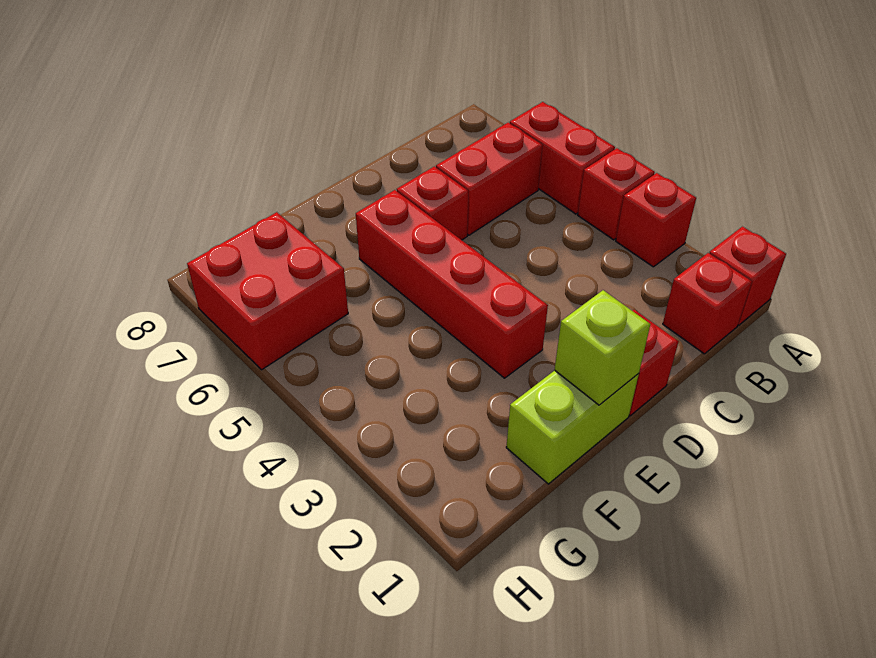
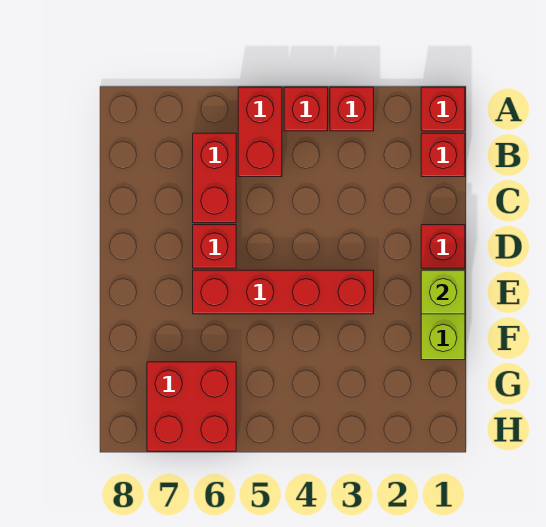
red 1x2 brick [510,102,615,214] -> red 1x2 brick turned to [238,87,282,177]

